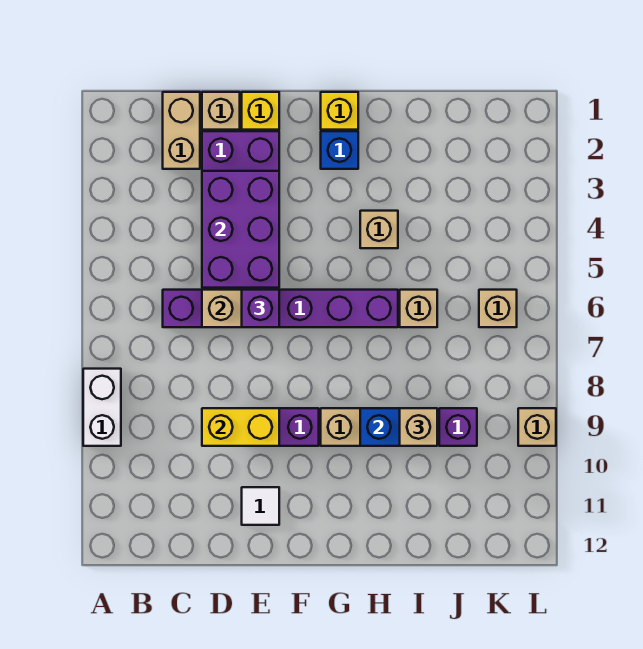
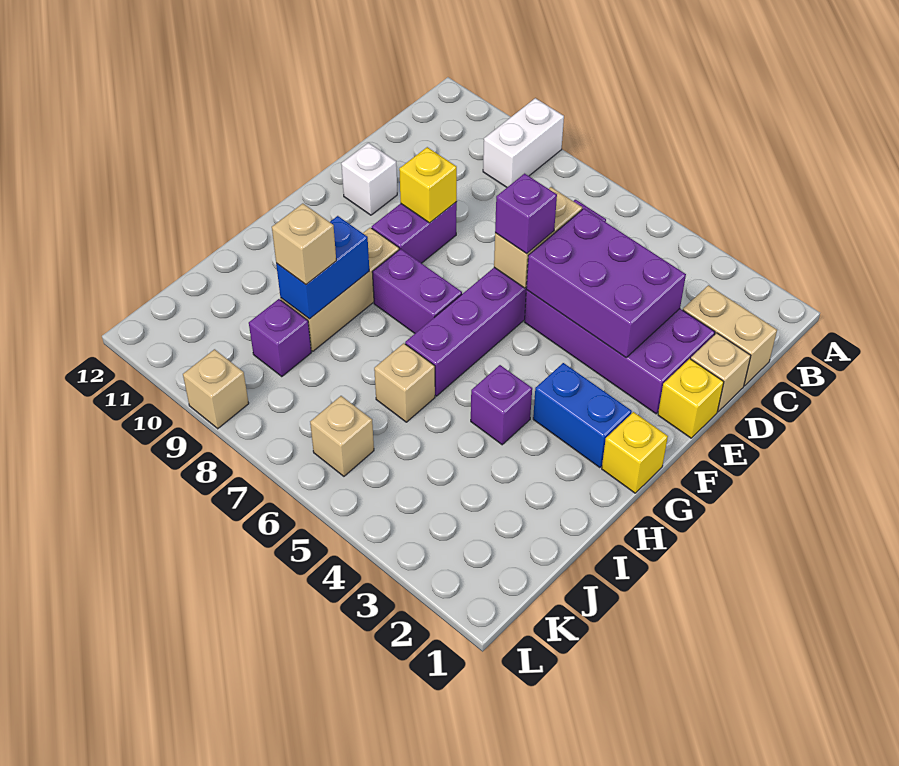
white 1x2 brick [83,369,121,446] -> white 1x2 brick turned to [483,98,564,187]
yellow 1x2 brick [202,408,279,446] -> yellow 1x1 brick [399,147,457,223]
white 1x1 tile [242,487,279,525] -> white 1x1 brick [341,143,397,215]
blue 1x1 brick [321,131,358,169] -> blue 1x2 brick [533,363,632,468]
none -> purple 1x2 brick [372,249,462,333]
tan 1x1 brick [360,211,398,248] -> purple 1x1 brick [471,365,532,445]

